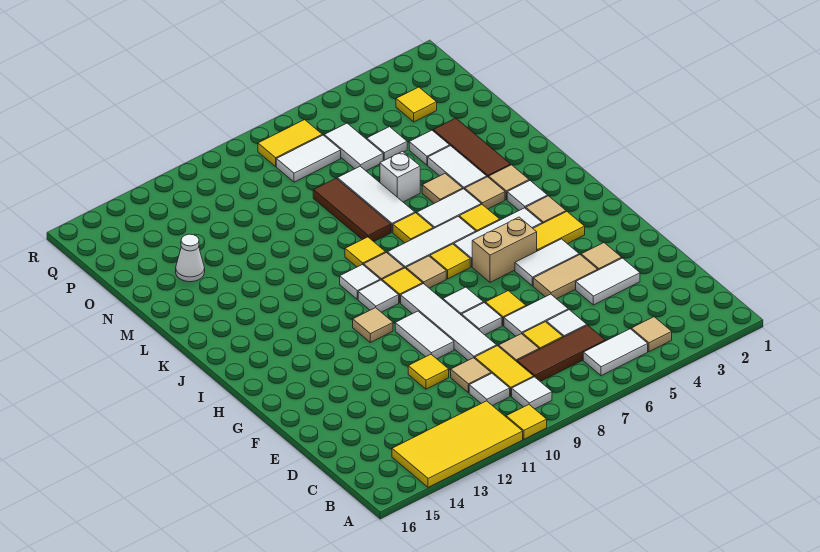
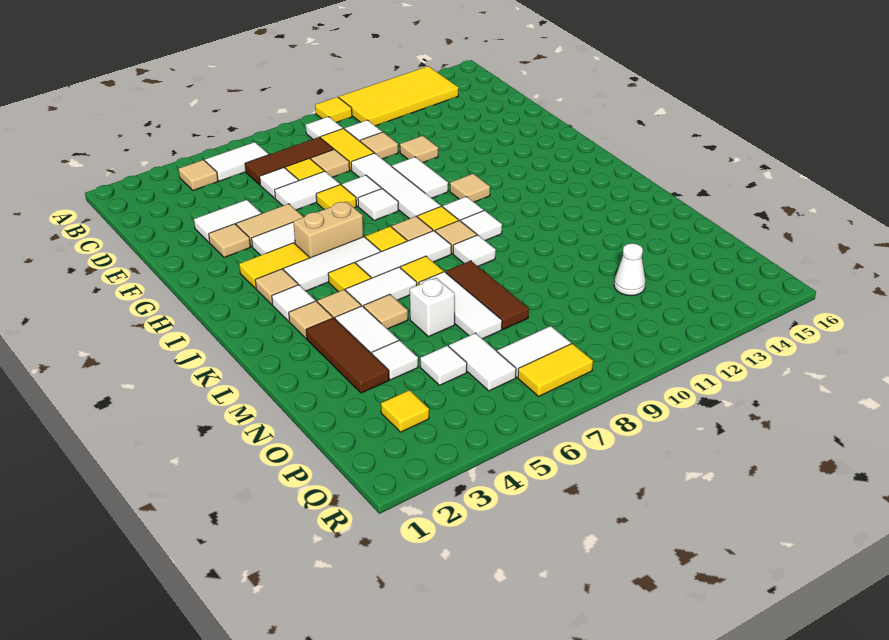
yellow 1x1 tile [408,354,449,389] -> tan 1x1 tile [400,136,438,162]
yellow 1x1 tile [345,237,385,267] -> white 1x1 tile [453,235,496,266]
white 1x1 cone [176,234,205,282] -> white 1x1 cone moved to [614,243,646,296]

